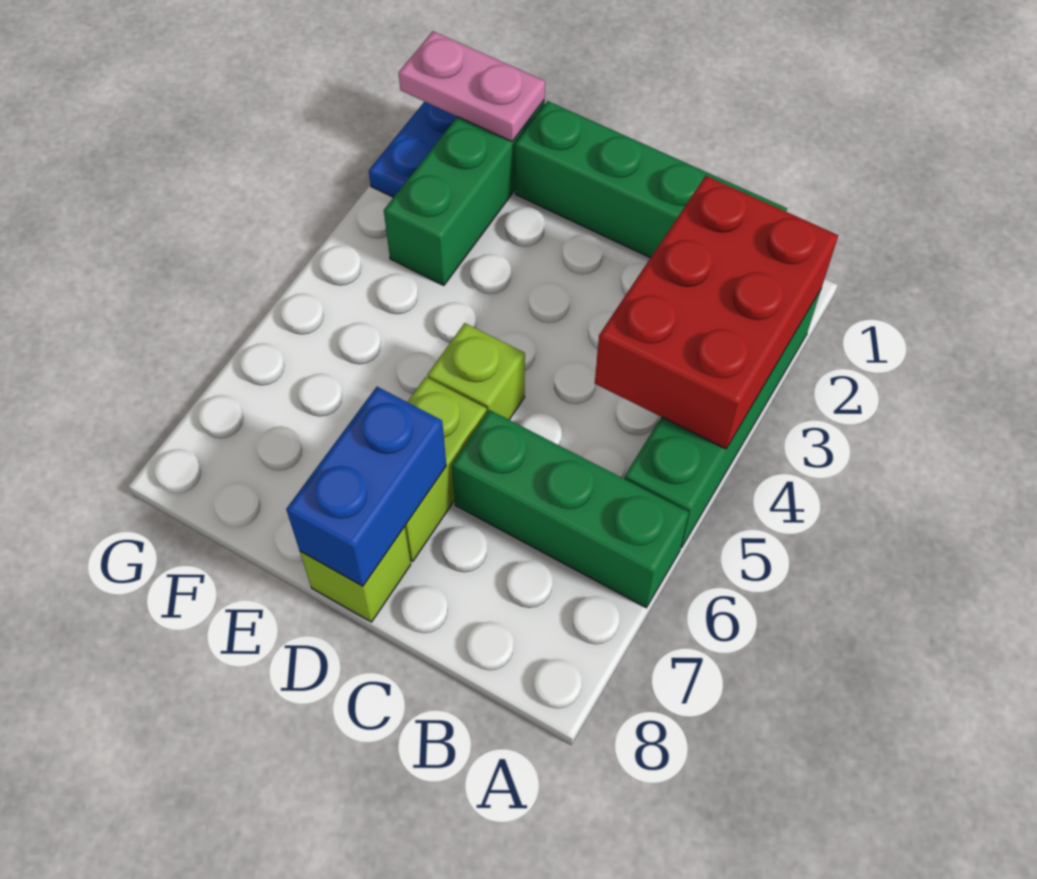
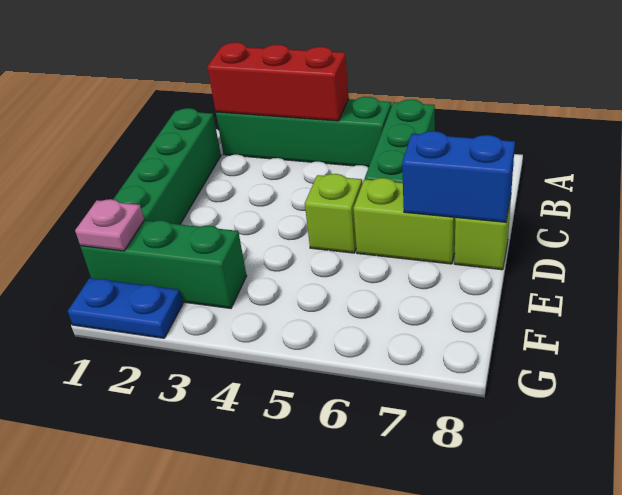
red 2x3 brick [595,176,838,449] -> red 1x3 brick [207,42,349,121]
pink 1x2 plate [399,31,545,142] -> pink 1x1 plate [75,199,144,251]

